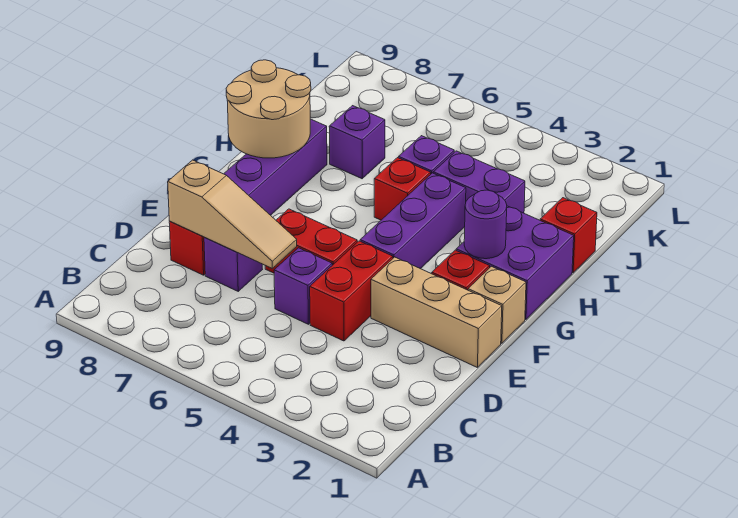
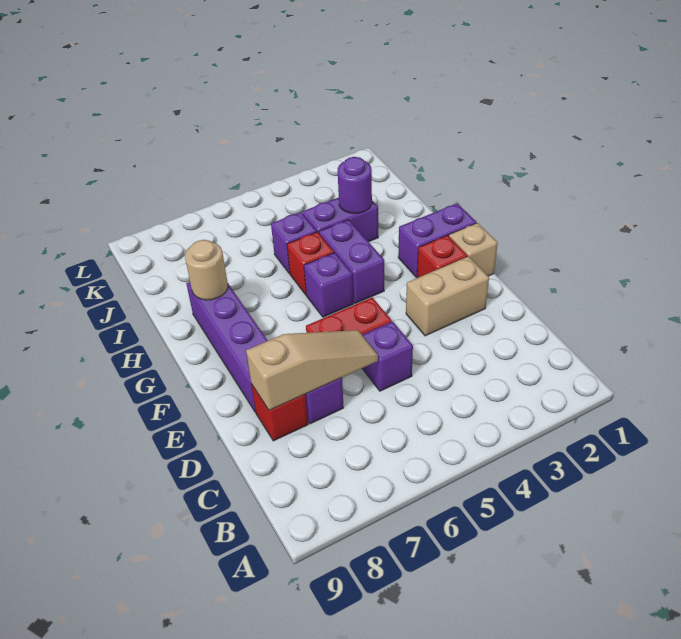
red 1x2 brick [310,241,393,341] -> none
tan 1x3 brick [371,257,502,368] -> tan 1x2 brick [406,256,489,336]
purple 1x3 brick [360,173,466,269] -> purple 1x2 brick [319,220,384,304]
purple 2x2 brick [456,206,574,320] -> purple 1x2 brick [398,203,476,277]
purple 1x1 round brick [464,190,507,259] -> purple 1x1 round brick moved to [338,157,372,213]
tan 2x2 round brick [226,60,311,158] -> tan 1x1 round brick [185,240,228,300]
red 1x1 brick [540,198,597,273] -> none
purple 1x1 brick [329,106,385,179] -> purple 1x1 brick moved to [304,253,353,317]

